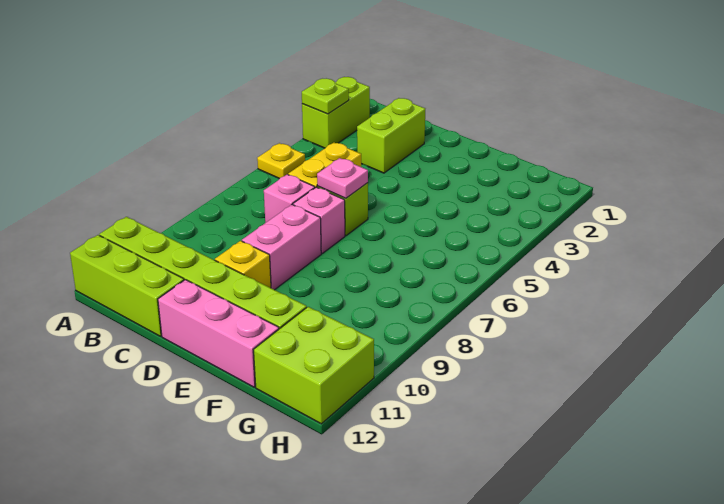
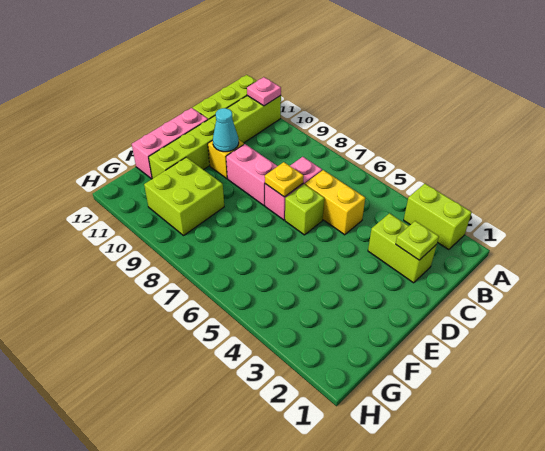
lime 1x1 plate [302,78,349,114] -> lime 1x1 plate moved to [396,221,439,260]
yellow 1x1 plate [257,143,305,179] -> yellow 1x1 plate moved to [265,162,304,197]
pink 1x1 plate [317,158,368,198] -> pink 1x1 plate moved to [247,77,281,106]
none -> cyan 1x1 cone [213,108,239,152]
lime 2x2 brick [254,307,374,424] -> lime 2x2 brick moved to [144,157,224,235]

